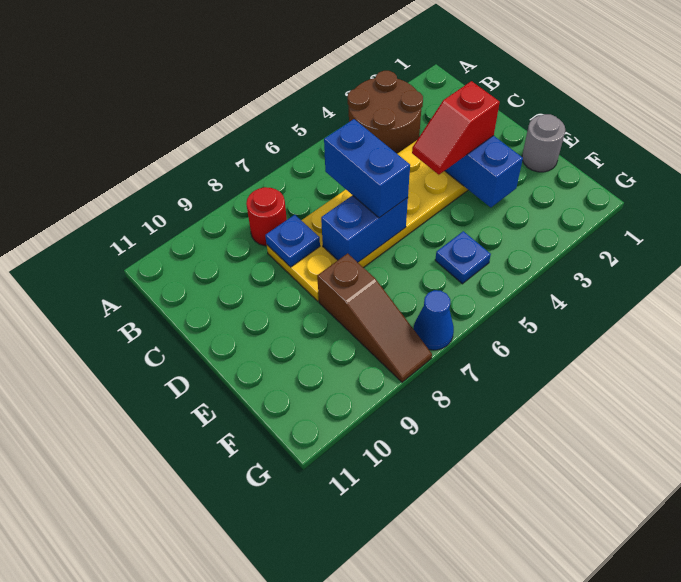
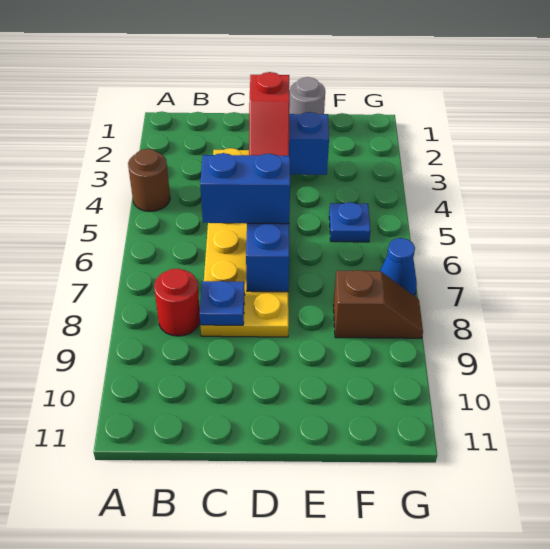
brown 2x2 round brick [348,71,423,154] -> brown 1x1 round brick [128,149,170,211]
brown 1x3 slope [317,253,432,382] -> brown 1x2 slope [333,270,423,338]

